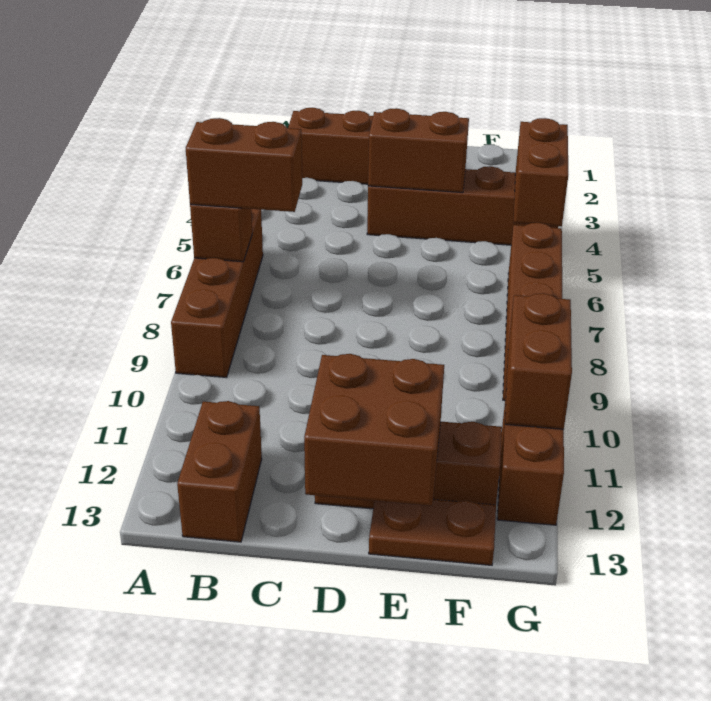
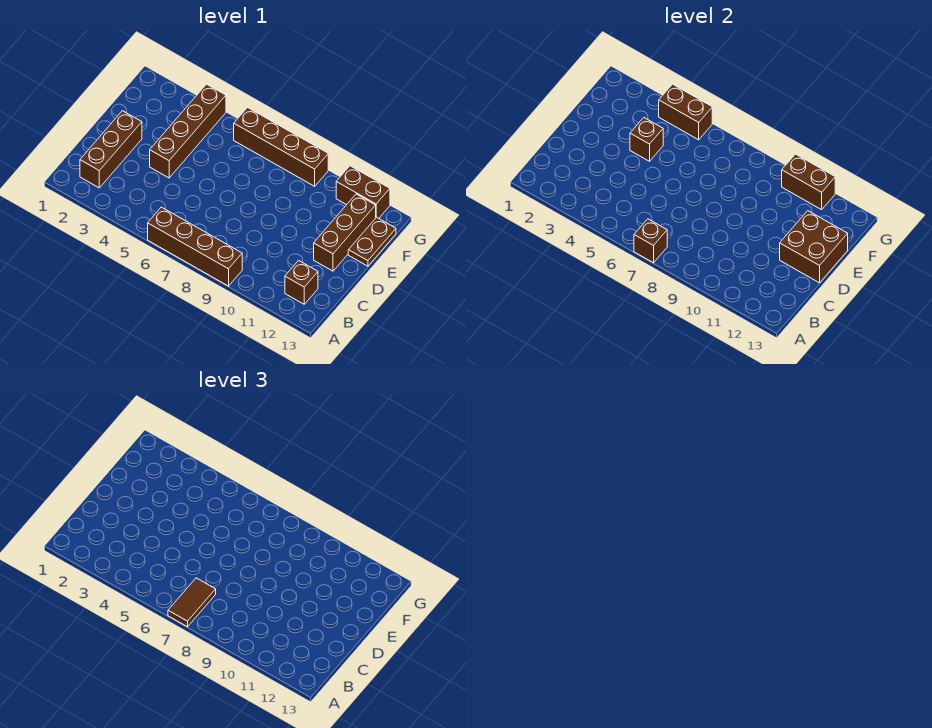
brown 1x2 brick [186,118,302,212] -> brown 1x2 tile [168,578,216,627]
brown 1x2 brick [177,401,262,542] -> brown 1x1 brick [285,260,318,304]
brown 1x2 brick [368,108,469,193] -> brown 1x1 brick [630,118,663,161]

